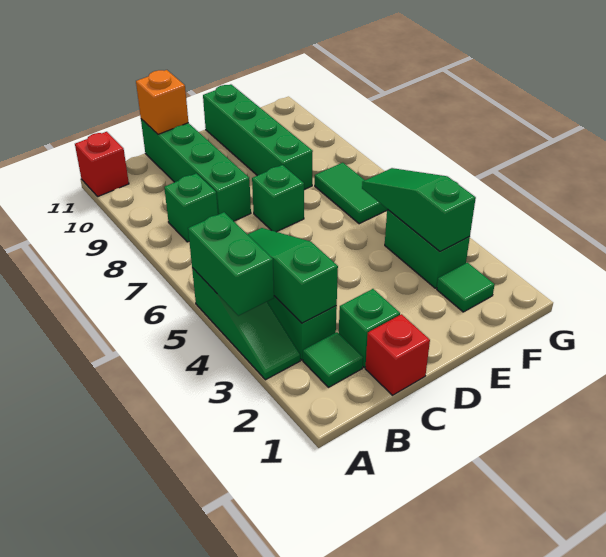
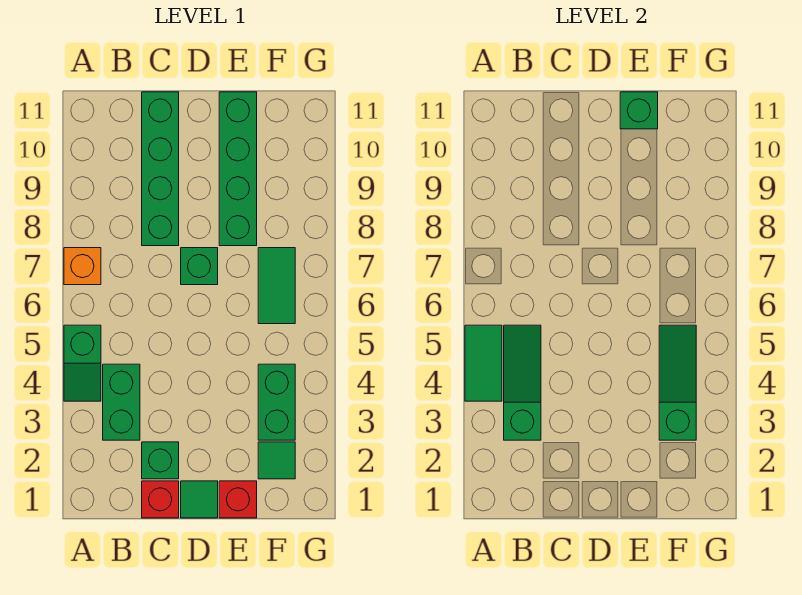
green 1x3 slope [192,268,300,380] -> green 1x2 slope [64,325,101,401]
green 1x2 brick [188,212,274,316] -> green 1x2 tile [465,325,502,401]
red 1x1 brick [75,132,129,196] -> red 1x1 brick moved to [219,481,257,518]
green 1x1 tile [303,332,363,387] -> green 1x1 tile moved to [181,481,218,518]
green 1x1 brick [164,173,218,242] -> green 1x1 brick moved to [620,92,658,129]
orange 1x1 brick [136,70,188,134] -> orange 1x1 brick moved to [64,248,101,285]

